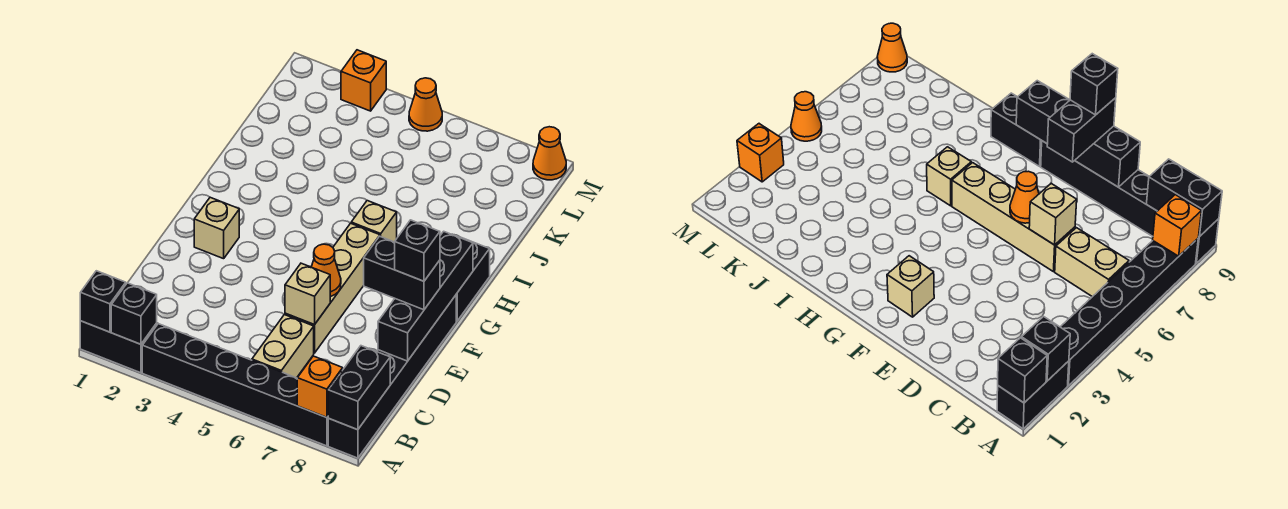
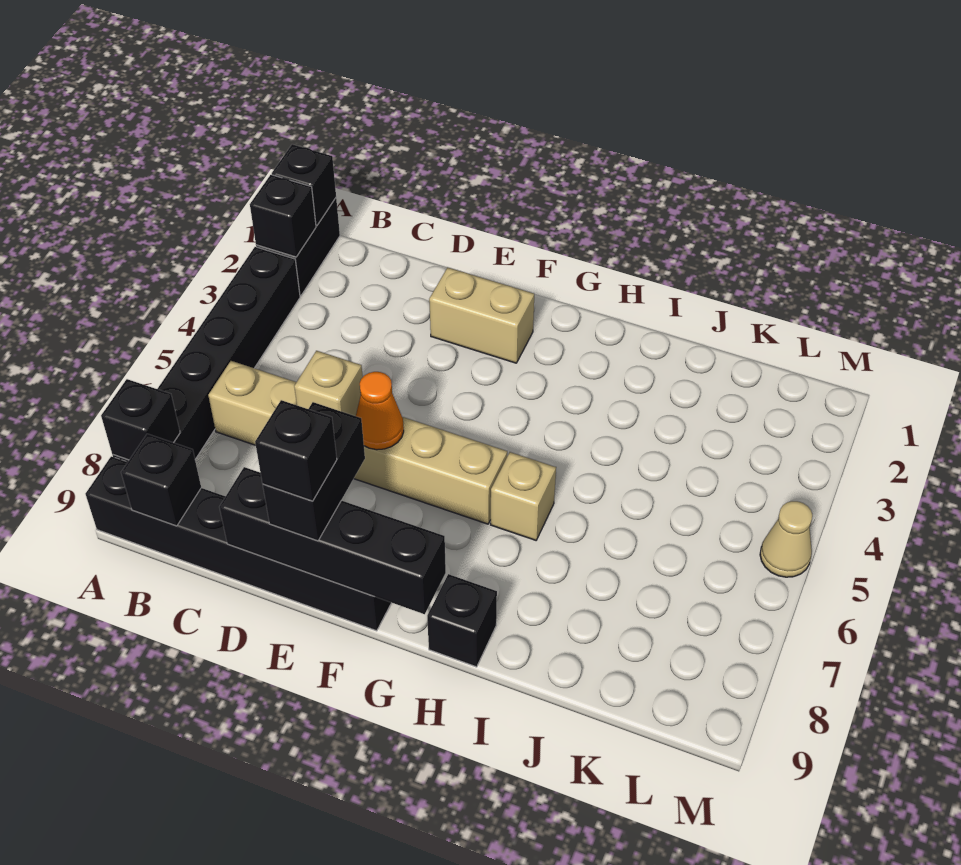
orange 1x1 brick [297,356,343,418] -> black 1x1 brick [101,379,180,460]
black 1x2 brick [328,346,390,430] -> black 1x1 brick [121,434,201,526]
tan 1x1 brick [194,197,239,259] -> tan 1x2 brick [429,267,534,363]
black 1x2 brick [456,237,490,321] -> black 1x1 brick [427,574,497,667]
orange 1x1 brick [341,50,386,111] -> none
orange 1x1 cone [409,78,442,131] -> tan 1x1 cone [760,501,812,577]
orange 1x1 cone [533,127,566,180] -> none

